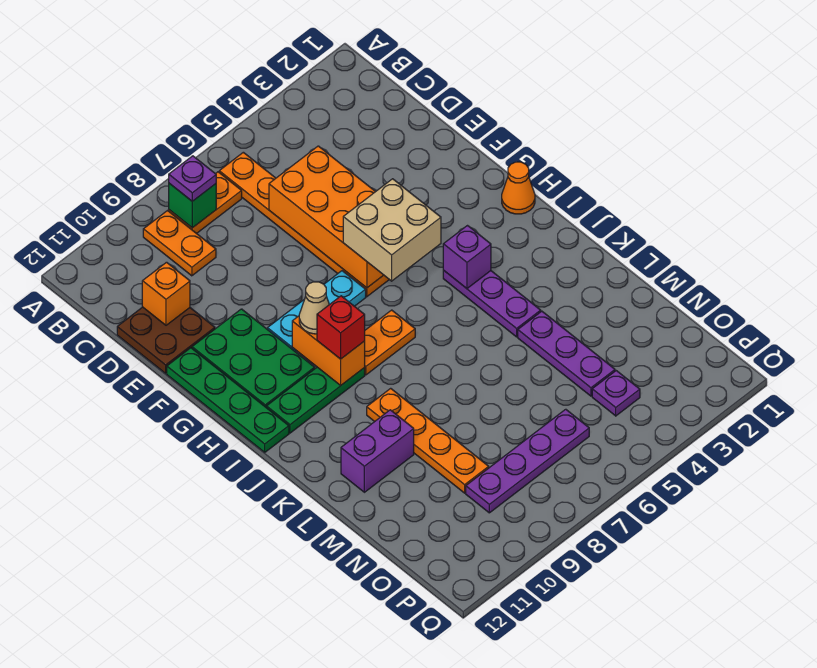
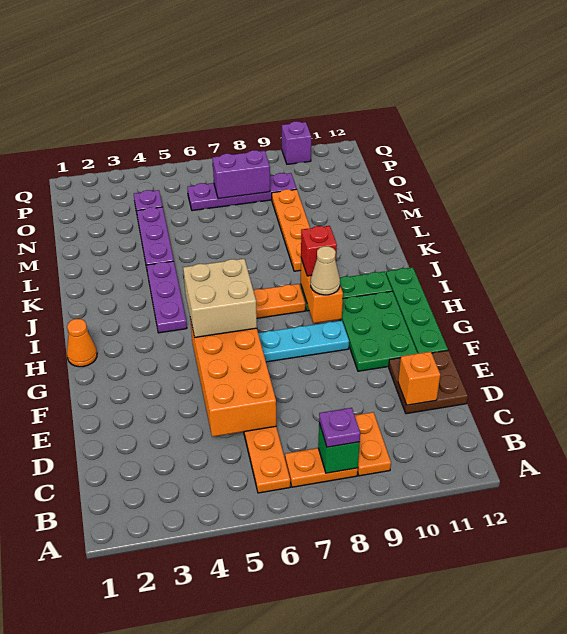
purple 1x1 brick [443,226,491,288] -> purple 1x1 brick moved to [282,121,311,164]
purple 1x2 brick [341,410,414,492] -> purple 1x2 brick moved to [212,150,270,199]

